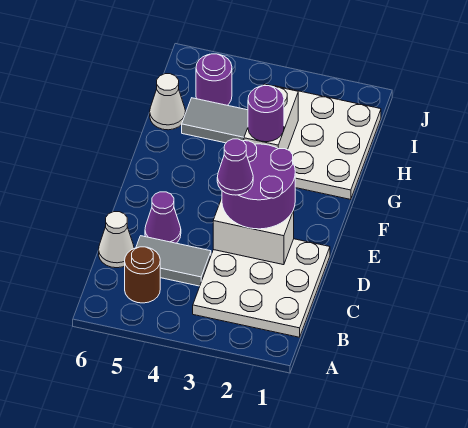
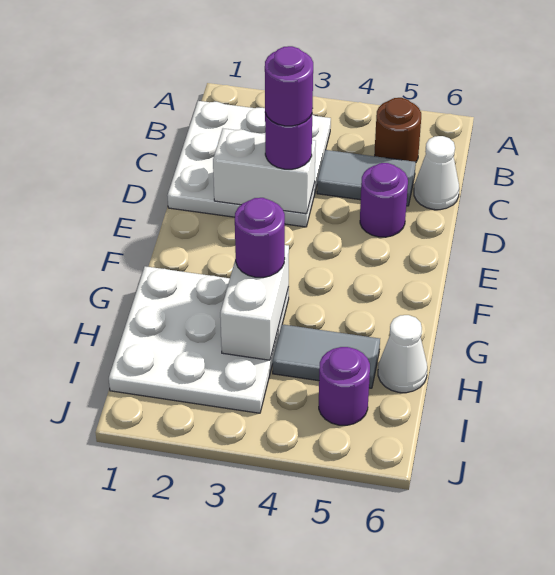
purple 2x2 round brick [222,141,295,229] -> purple 1x1 round brick [265,113,312,169]
purple 1x1 cone [217,139,253,195] -> purple 1x1 round brick [265,46,313,126]
purple 1x1 cone [145,192,181,243] -> purple 1x1 round brick [360,163,408,237]

